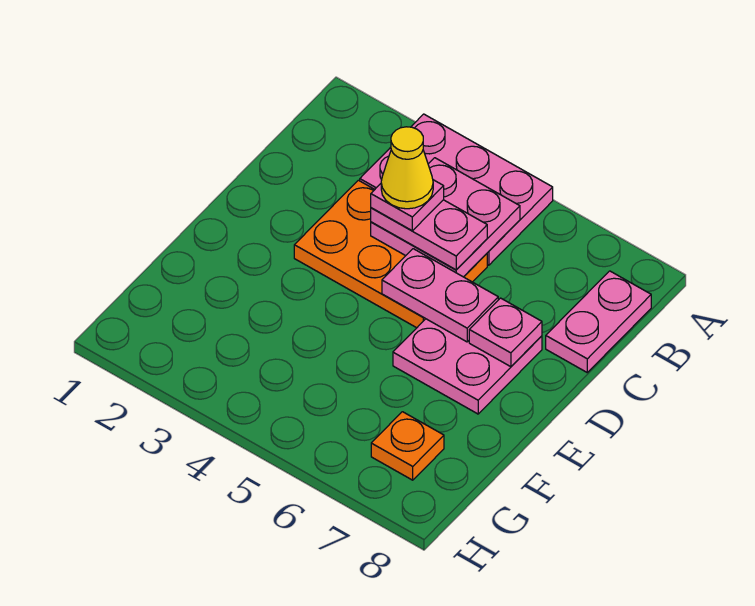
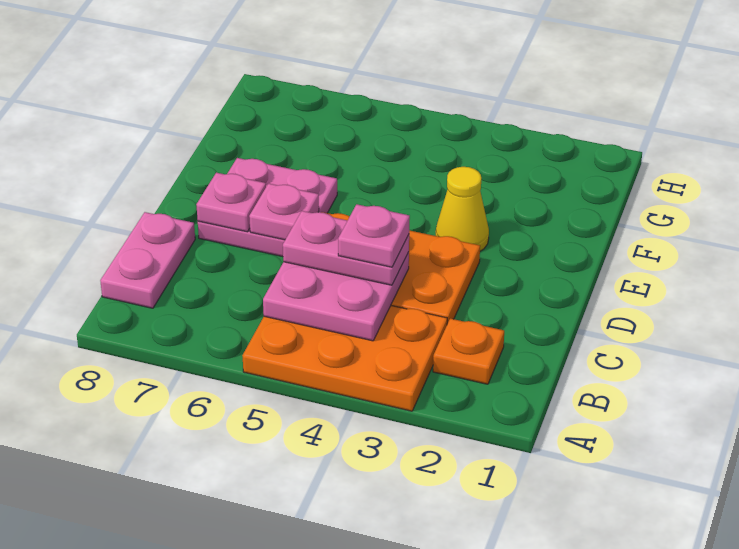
pink 2x3 plate [360,114,553,265] -> orange 2x3 plate [242,306,447,411]
yellow 1x1 cone [381,127,433,209] -> yellow 1x1 cone moved to [436,167,489,251]
pink 1x2 plate [382,249,498,342] -> pink 1x1 plate [249,183,319,240]
orange 1x1 plate [371,412,444,480] -> orange 1x1 plate moved to [433,319,504,384]

